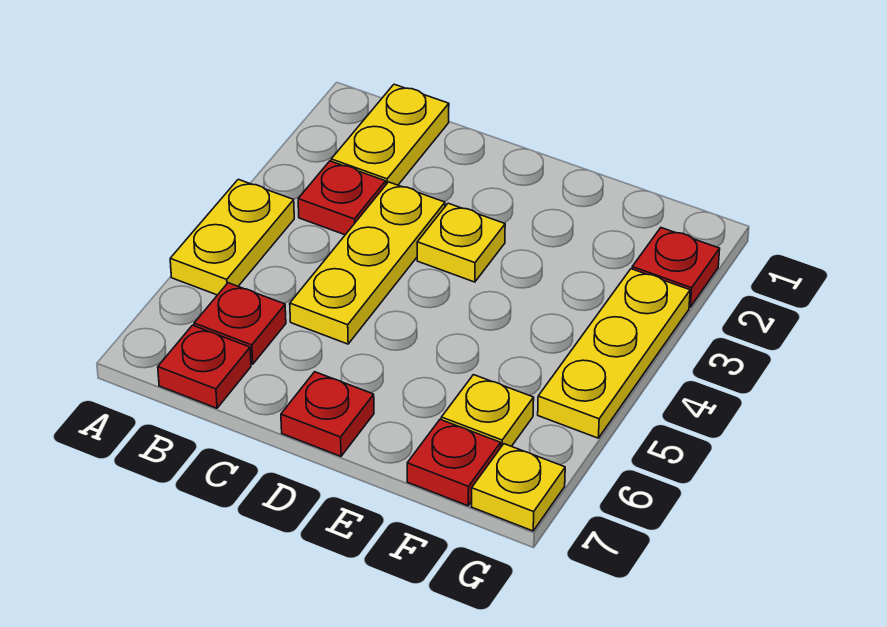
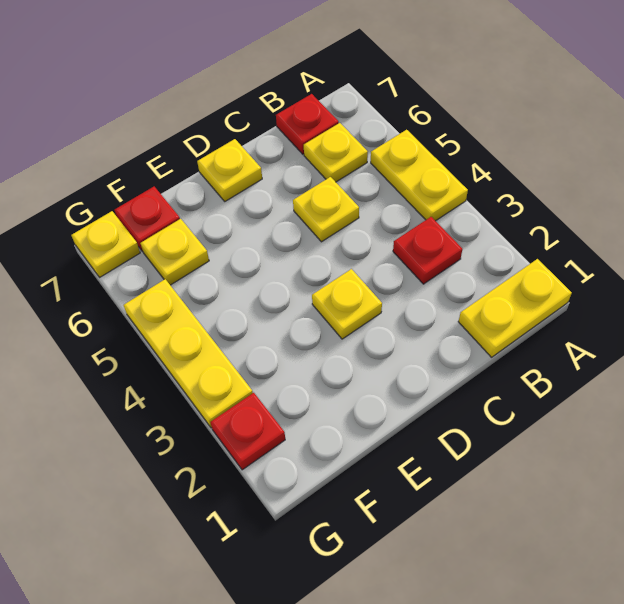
yellow 1x2 plate [331,84,449,185] -> yellow 1x2 plate turned to [458,259,572,357]
red 1x1 plate [194,283,286,364] -> yellow 1x1 plate [304,123,368,182]
yellow 1x3 plate [290,182,445,344] -> yellow 1x1 plate [293,177,359,242]
red 1x1 plate [281,372,374,456] -> yellow 1x1 plate [197,139,262,201]

